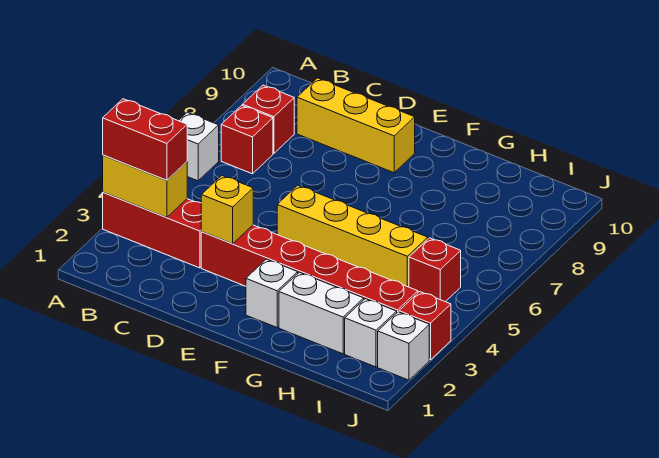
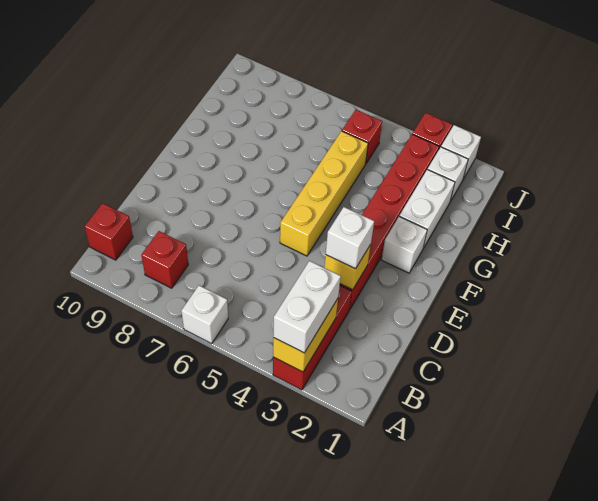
red 1x2 brick [103,99,187,180] -> white 1x2 brick [273,261,341,353]
red 1x1 brick [221,105,273,174] -> red 1x1 brick moved to [85,203,133,260]
yellow 1x3 brick [297,78,415,173] -> none
none -> white 1x1 brick [326,207,374,269]

